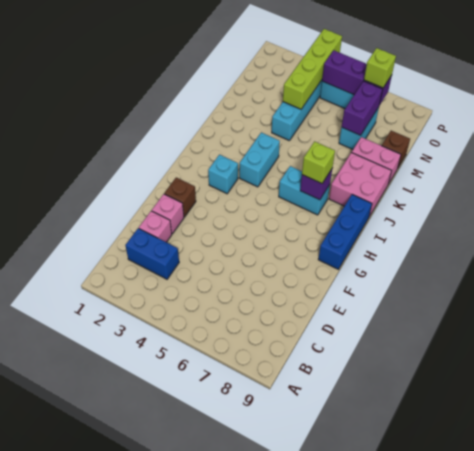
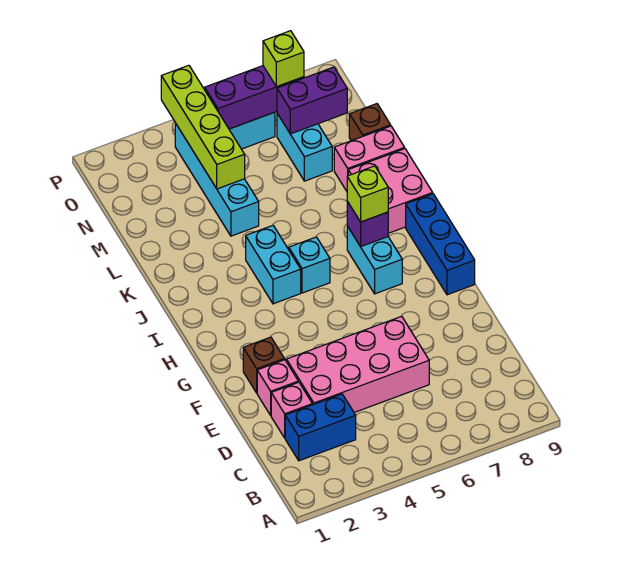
none -> pink 2x4 brick [286,316,429,412]
cyan 1x1 brick [208,155,238,194] -> cyan 1x1 brick moved to [289,237,330,293]
cyan 1x2 brick [279,166,330,215] -> cyan 1x2 brick turned to [347,226,402,294]
purple 1x2 brick [342,81,383,135] -> purple 1x2 brick turned to [277,67,347,134]

